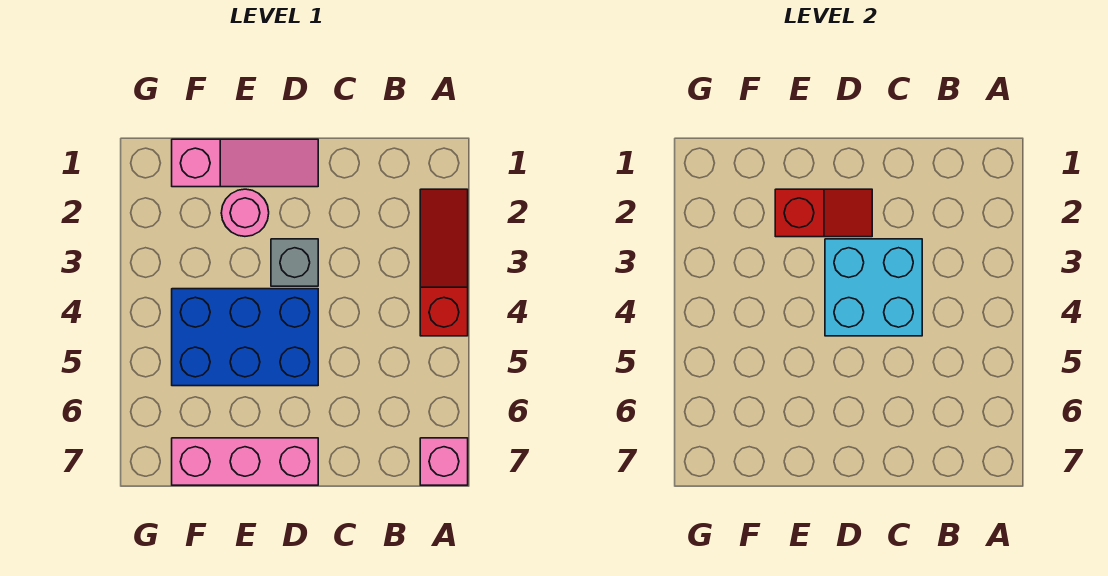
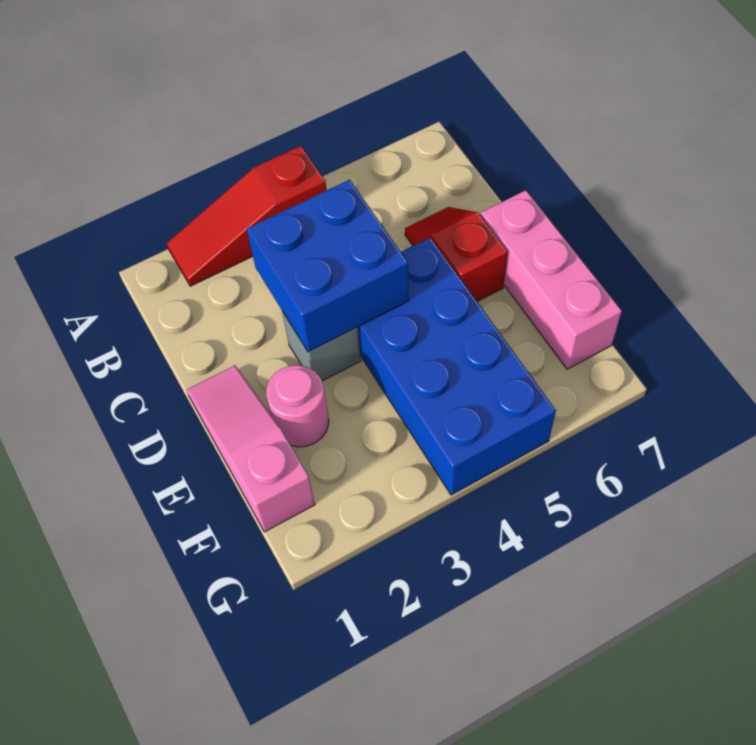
pink 1x1 brick [420,438,468,485] -> none
cyan 2x2 brick [825,239,922,336] -> blue 2x2 brick [247,180,409,352]
red 1x2 slope [775,189,872,237] -> red 1x2 slope moved to [405,207,508,302]
blue 2x3 brick [172,289,318,386] -> blue 2x4 brick [358,237,556,495]

